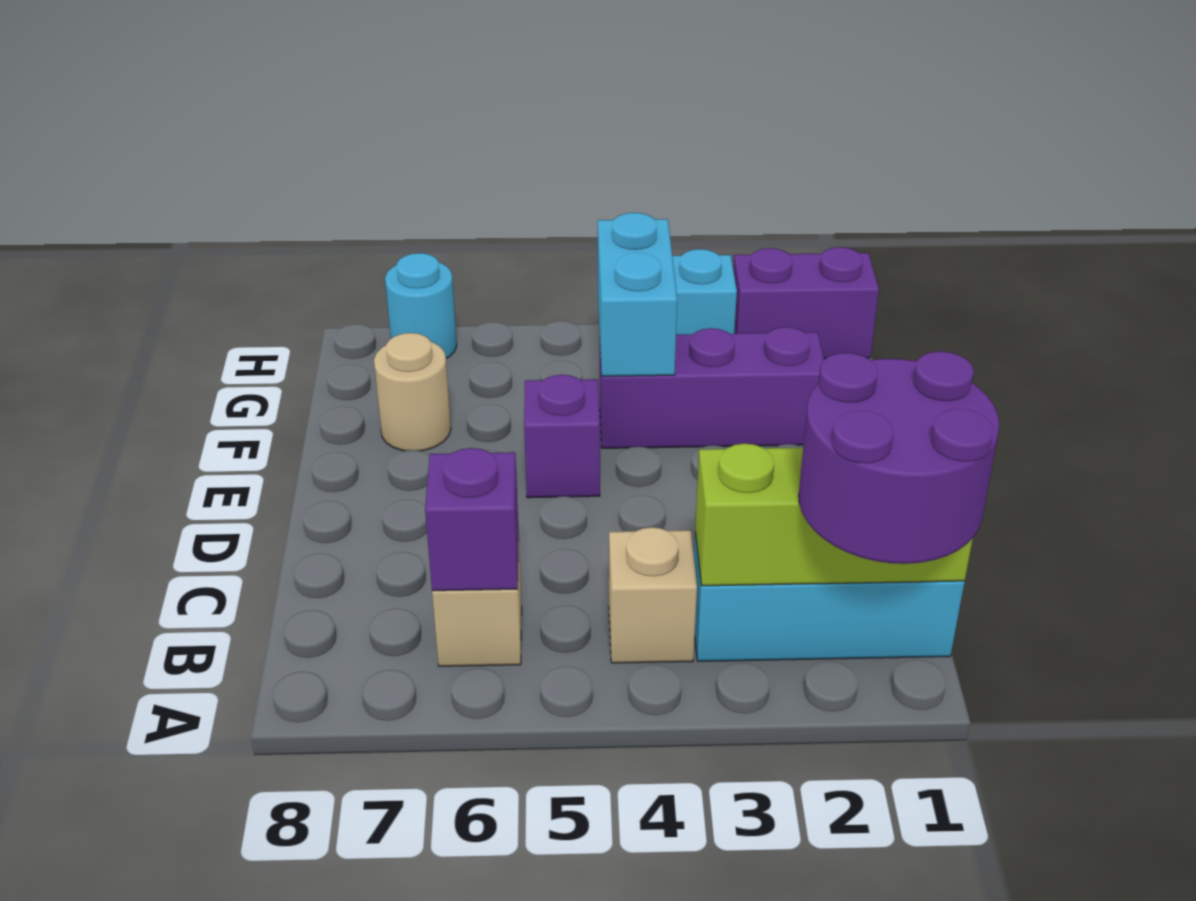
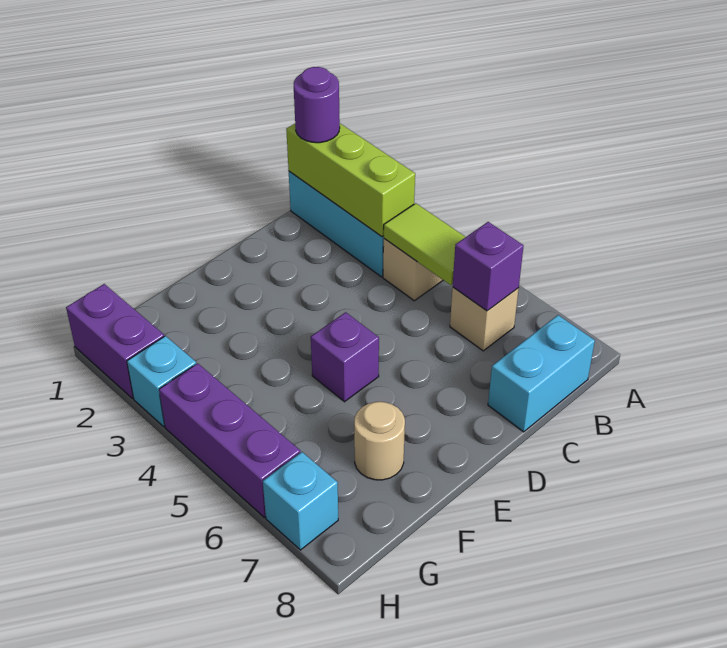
purple 2x2 round brick [799,351,999,564] -> purple 1x1 round brick [294,67,340,143]
none -> lime 1x2 tile [384,203,465,285]
purple 1x3 brick [600,327,824,448] -> purple 1x3 brick moved to [159,363,300,517]
cyan 1x2 brick [598,213,677,376] -> cyan 1x2 brick moved to [488,315,595,432]
cyan 1x1 round brick [385,253,457,358] -> cyan 1x1 brick [263,452,338,550]

